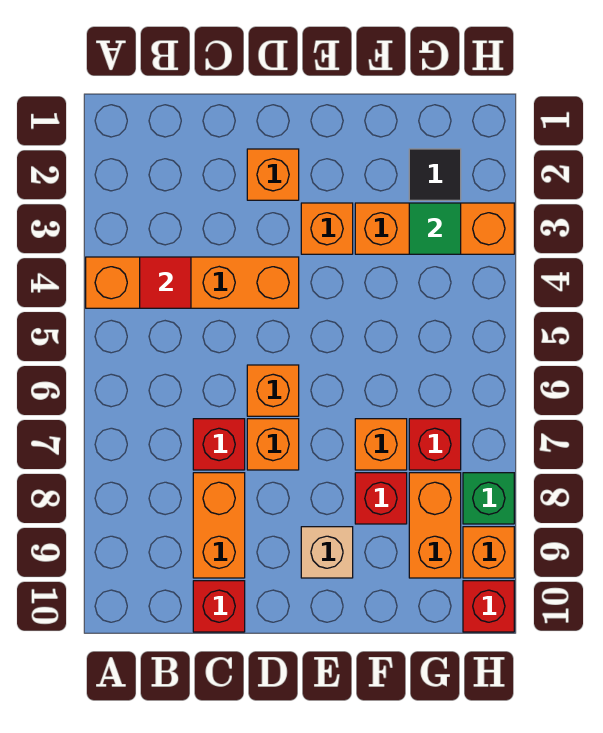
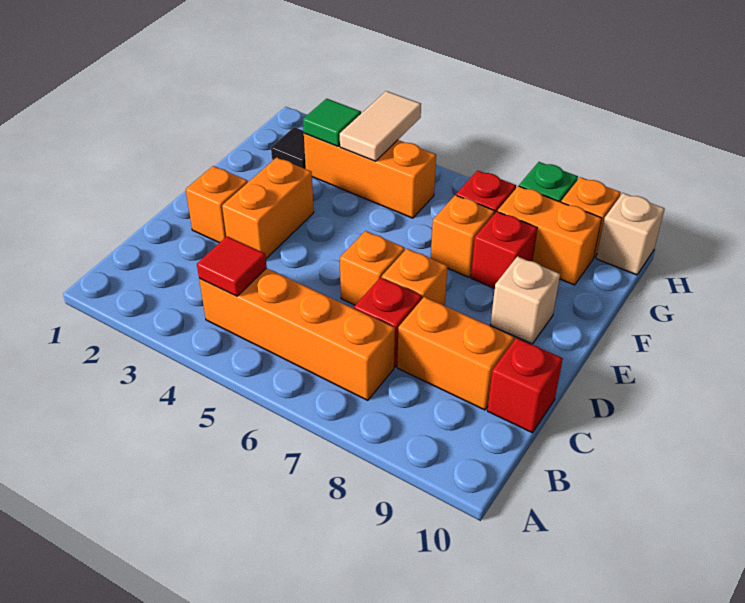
orange 1x4 brick [86,257,299,308] -> orange 1x4 brick turned to [199,268,395,400]
orange 1x1 brick [301,203,353,254] -> orange 1x2 brick [222,157,314,259]
orange 1x3 brick [355,203,514,254] -> orange 1x3 brick turned to [304,133,436,218]
none -> tan 1x2 tile [340,91,421,161]
red 1x1 brick [463,581,514,632] -> tan 1x1 brick [596,193,665,275]

